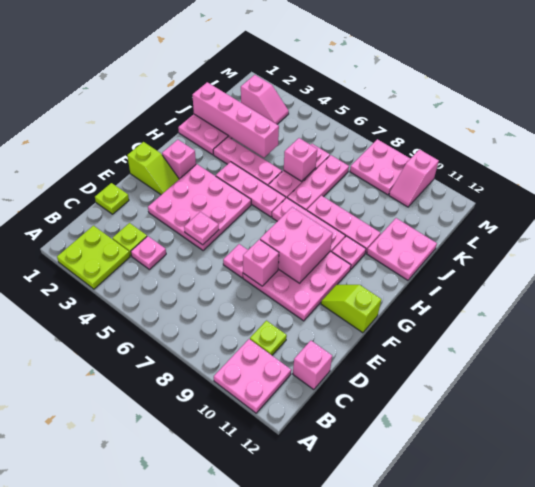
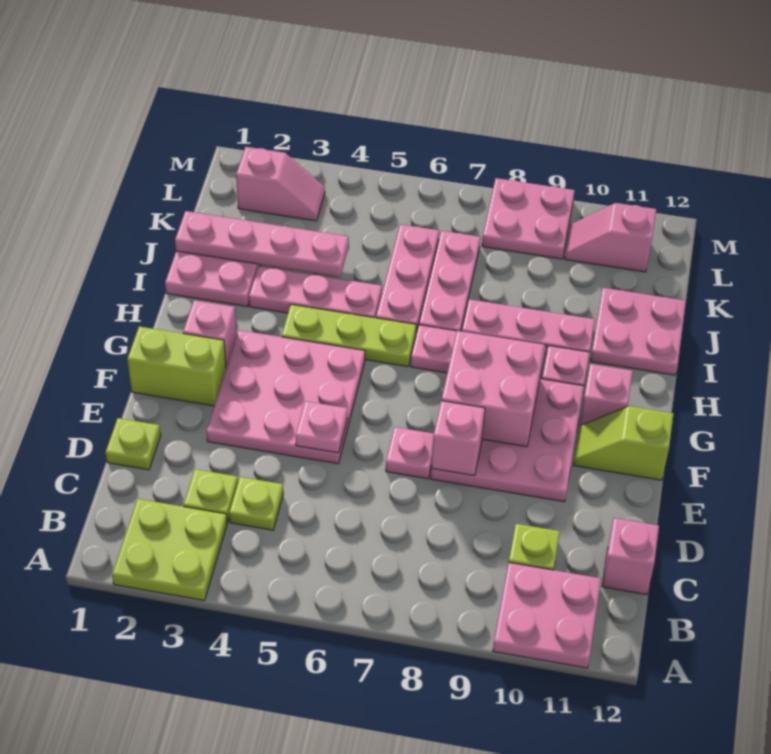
pink 1x1 plate [131,236,166,270] -> lime 1x1 plate [229,477,283,530]
lime 1x2 slope [127,142,179,195] -> lime 1x2 brick [127,326,226,406]
pink 1x3 plate [216,162,286,217] -> lime 1x3 plate [282,304,416,367]
pink 1x4 brick [192,82,279,158] -> pink 1x4 plate [175,211,349,277]
pink 1x1 brick [284,138,317,181] -> pink 1x1 brick moved to [580,364,633,425]
pink 1x2 slope [389,150,439,207] -> pink 1x2 slope turned to [565,203,656,272]

